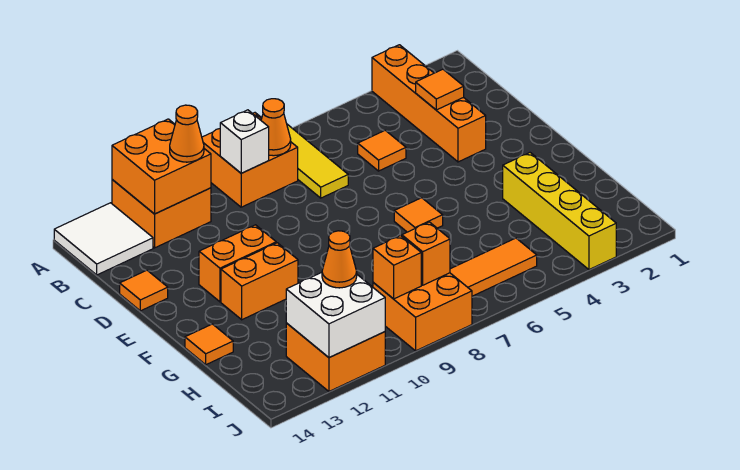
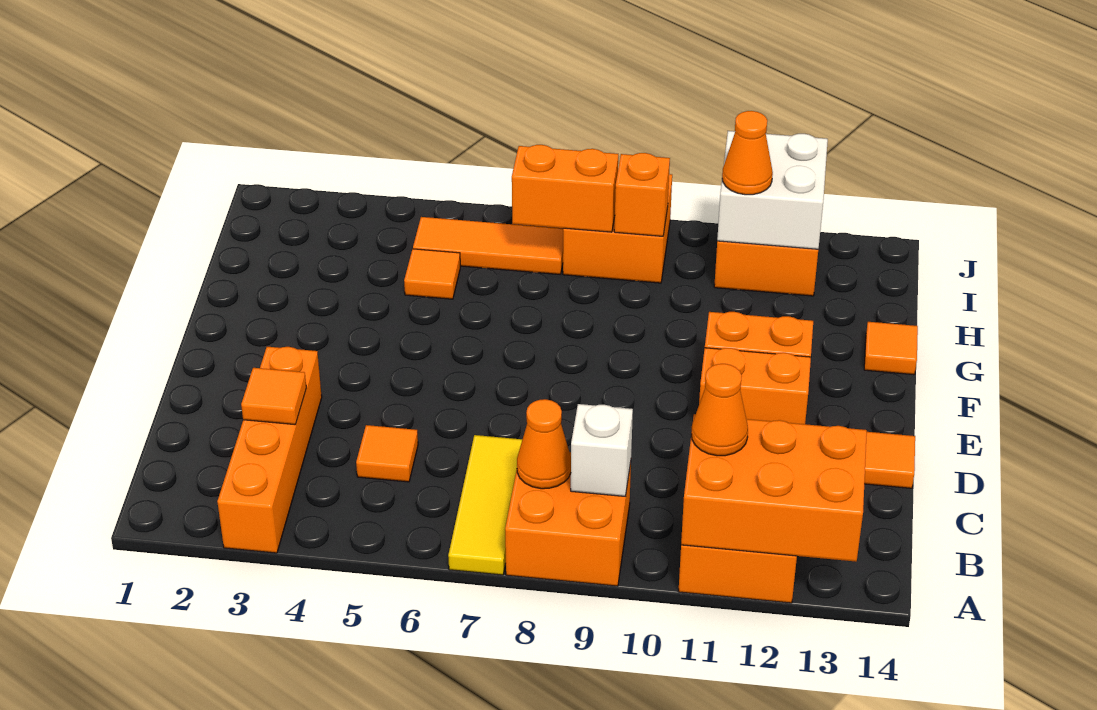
orange 2x2 brick [112,119,211,214] -> orange 2x3 brick [681,414,867,562]
white 2x2 tile [54,203,153,275] -> none
orange 1x1 tile [394,198,443,232] -> orange 1x1 tile moved to [404,249,460,299]
yellow 1x4 brick [503,153,616,270] -> none
orange 1x1 brick [402,222,450,285] -> orange 1x2 brick [512,145,618,232]

